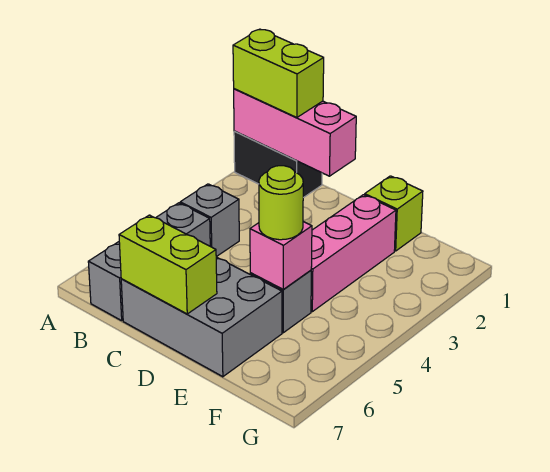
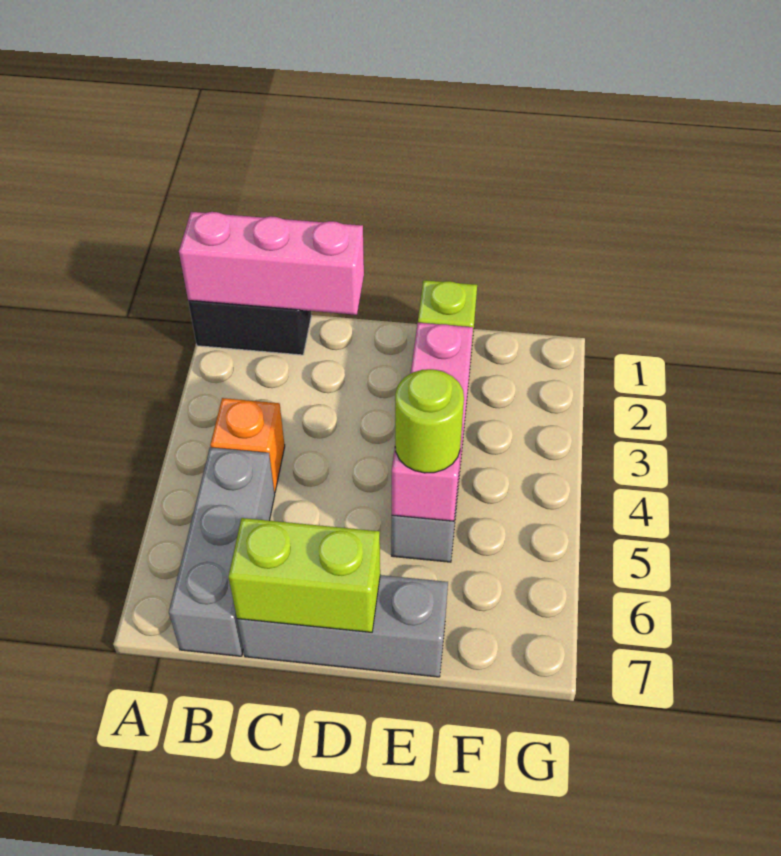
lime 1x2 brick [233,29,324,118] -> none
grey 1x1 brick [180,184,239,257] -> orange 1x1 brick [210,398,285,493]
grey 2x3 brick [121,257,282,377] -> grey 1x3 brick [237,575,448,677]

